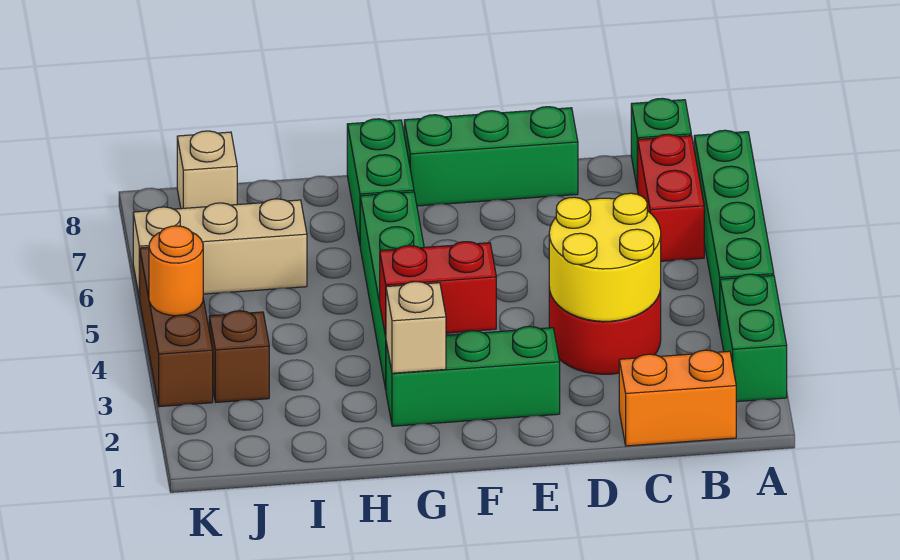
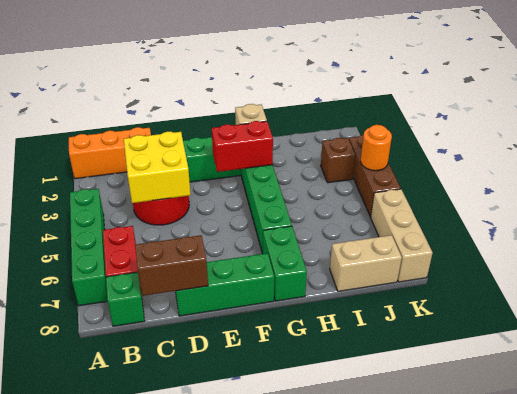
green 1x2 brick [720,274,787,402] -> none
orange 1x2 brick [619,350,736,446] -> orange 1x3 brick [69,127,151,179]
yellow 2x2 round brick [549,193,661,321] -> yellow 2x2 brick [124,132,191,203]
none -> brown 1x2 brick [135,235,208,296]
tan 1x3 brick [133,199,307,298] -> tan 1x3 brick turned to [371,189,433,282]
tan 1x1 brick [177,131,237,209] -> tan 1x2 brick [330,235,402,291]

